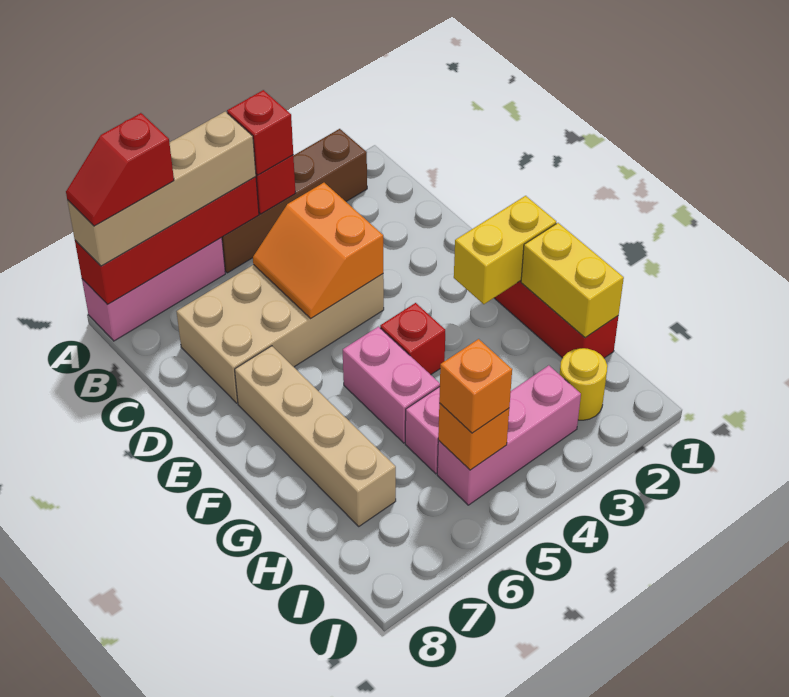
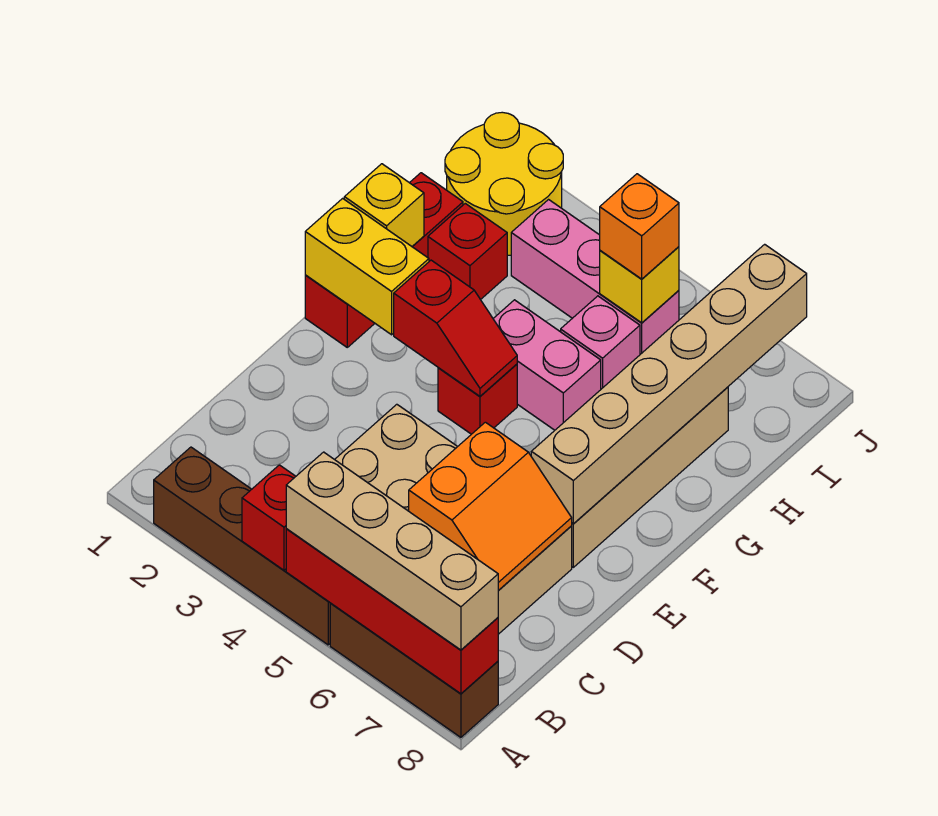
red 1x1 brick [227,90,293,175] -> red 1x1 brick moved to [428,204,507,300]
pink 1x3 brick [82,237,225,341] -> brown 1x3 brick [330,604,498,737]
red 1x2 slope [66,113,174,226] -> red 1x2 slope moved to [394,260,517,396]
orange 2x2 slope [253,183,383,318] -> orange 2x2 slope moved to [409,422,572,591]
none -> tan 1x6 brick [531,244,807,524]
pink 1x2 brick [343,327,440,443] -> pink 1x2 brick turned to [493,300,601,430]
yellow 1x2 brick [521,223,624,338] -> yellow 1x1 brick [344,164,424,246]
yellow 1x1 round brick [559,348,607,420] -> yellow 2x2 round brick [445,112,563,256]
orange 1x1 brick [438,403,509,470] -> yellow 1x1 brick [600,247,679,323]

